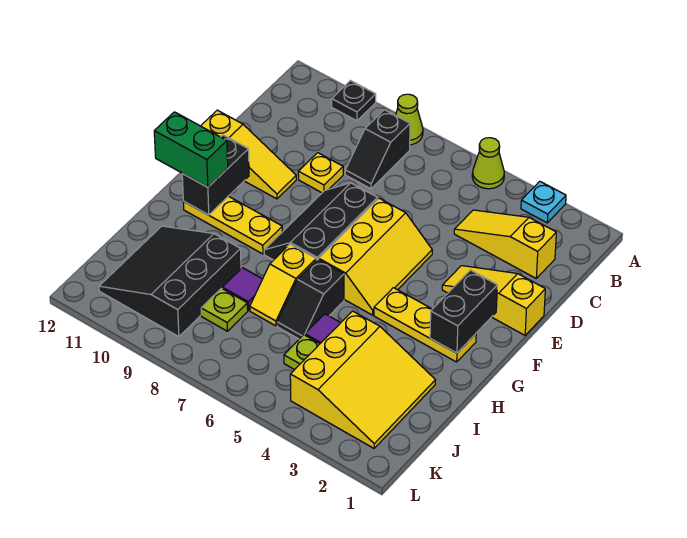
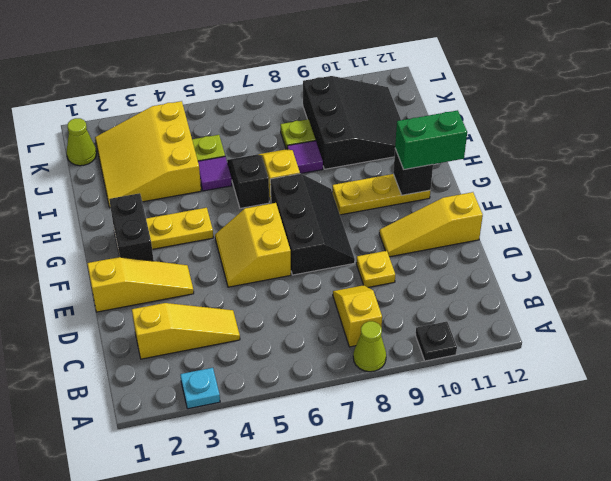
lime 1x1 cone [472,138,504,189] -> lime 1x1 cone moved to [67,118,96,166]
black 1x2 slope [345,110,410,189] -> yellow 1x2 slope [333,285,382,347]
yellow 2x3 slope [319,198,432,315] -> yellow 2x2 slope [215,203,291,287]
black 1x2 brick [182,135,249,215] -> black 1x1 brick [393,149,433,195]

